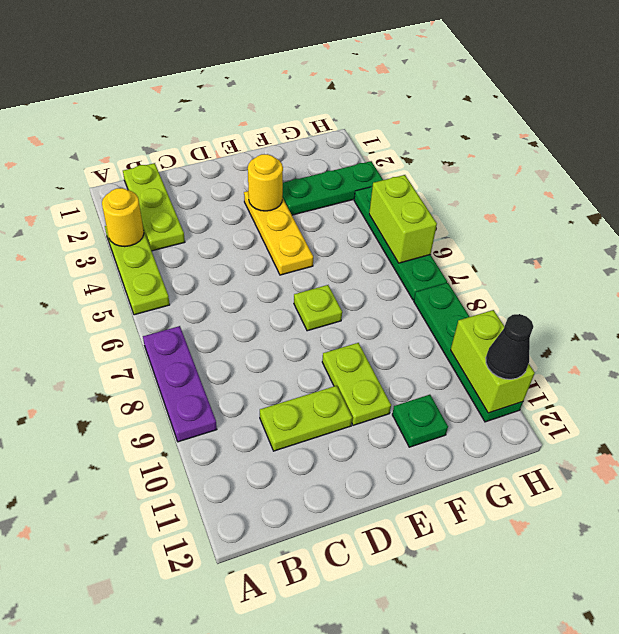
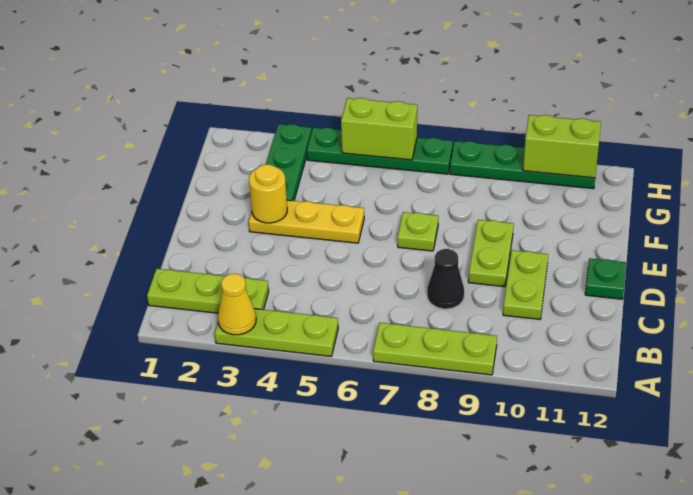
yellow 1x1 round brick [102,188,144,247] -> yellow 1x1 cone [218,274,256,335]
purple 1x3 plate [143,326,217,442] -> lime 1x3 plate [373,323,497,375]
lime 1x2 plate [322,343,391,425] -> lime 1x2 plate turned to [468,220,514,287]
green 1x1 plate [392,395,448,447] -> green 1x1 plate moved to [585,258,626,299]
black 1x1 cone [486,314,534,379] -> black 1x1 cone moved to [427,249,464,309]

